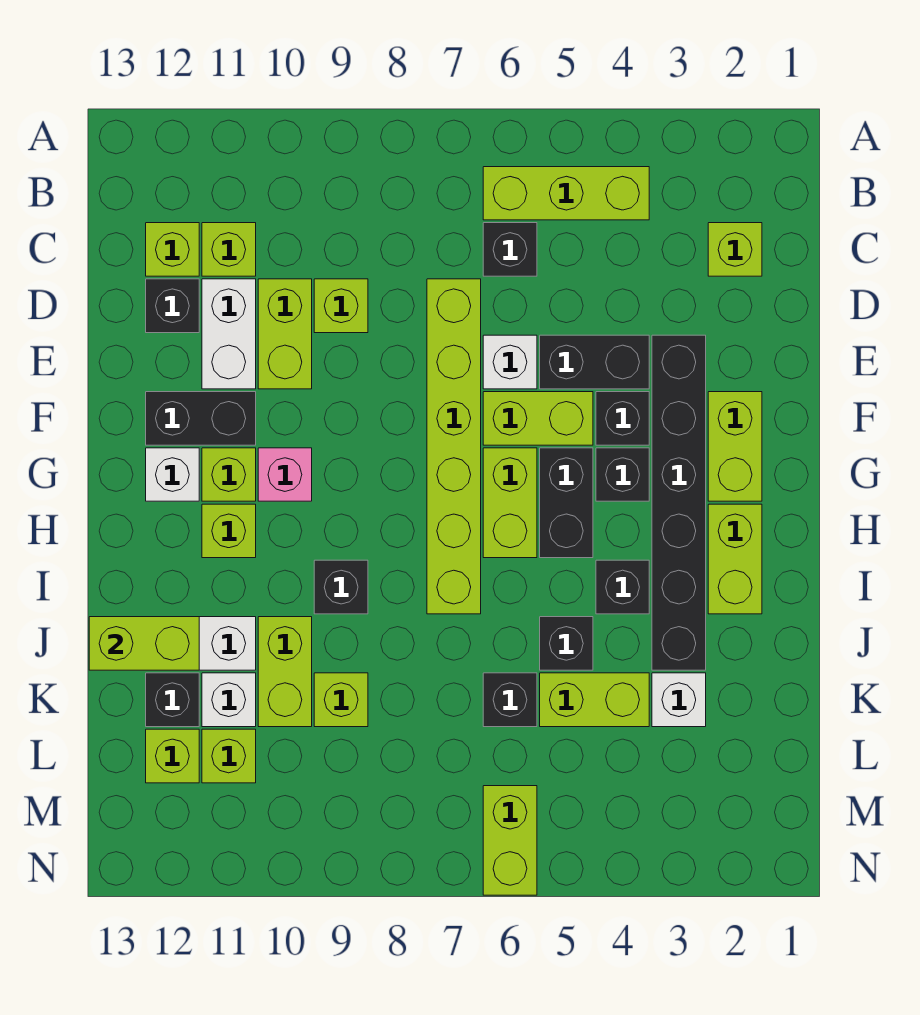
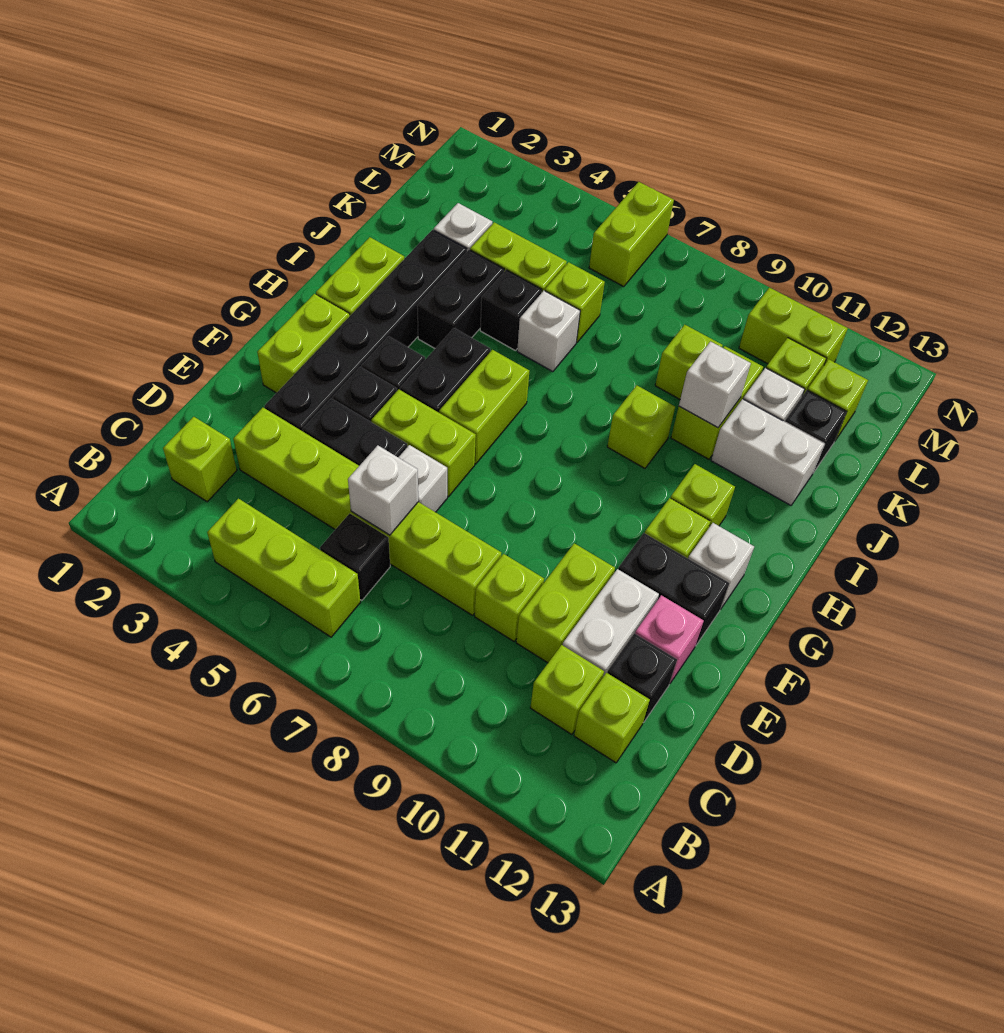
none -> white 1x1 brick [348,445,418,535]
lime 1x6 brick [427,279,481,614] -> lime 1x6 brick turned to [233,408,501,615]
pink 1x1 brick [258,448,312,501] -> pink 1x1 brick moved to [635,595,704,683]
black 1x1 brick [596,560,649,614] -> black 1x2 brick [417,250,504,348]
black 1x1 brick [314,560,368,614] -> lime 1x1 brick [607,385,675,468]
none -> white 1x1 brick [517,291,580,372]
none -> white 1x1 brick [679,342,751,428]
lime 1x2 brick [89,617,199,670] -> lime 1x2 brick moved to [739,288,848,365]
black 1x1 brick [483,673,537,727] -> lime 1x1 brick [545,262,605,342]

